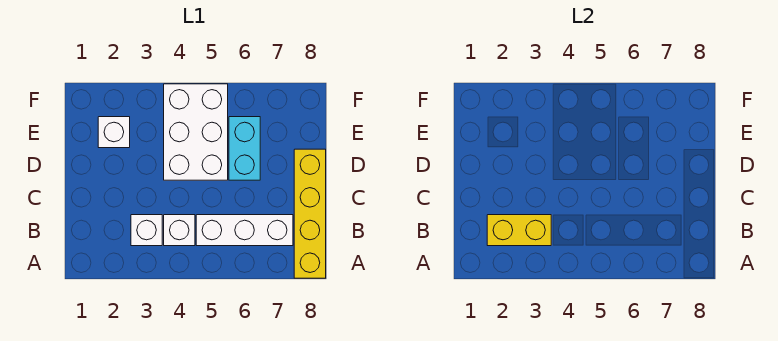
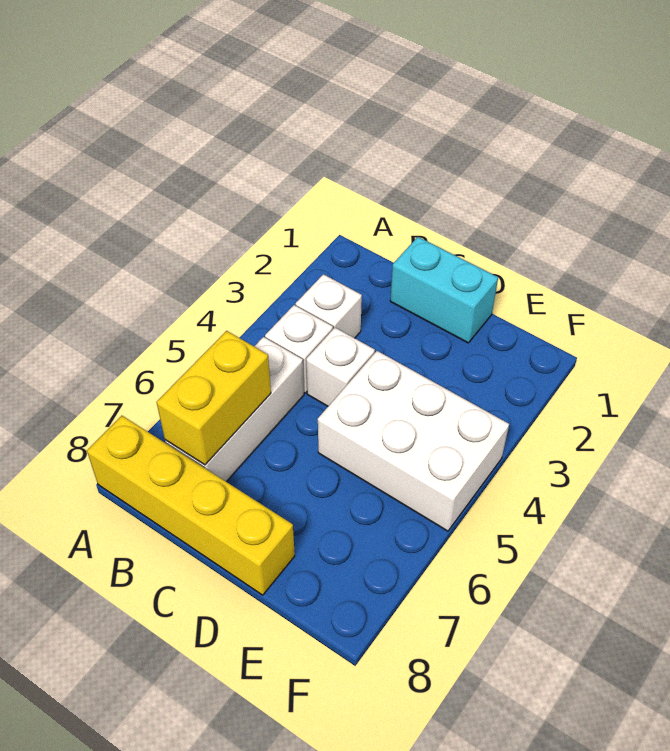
yellow 1x2 brick [487,215,551,246] -> yellow 1x2 brick moved to [157,331,271,465]
cyan 1x2 brick [229,117,260,180] -> cyan 1x2 brick moved to [390,237,498,343]
white 1x1 brick [98,117,130,148] -> white 1x1 brick moved to [306,328,375,406]

